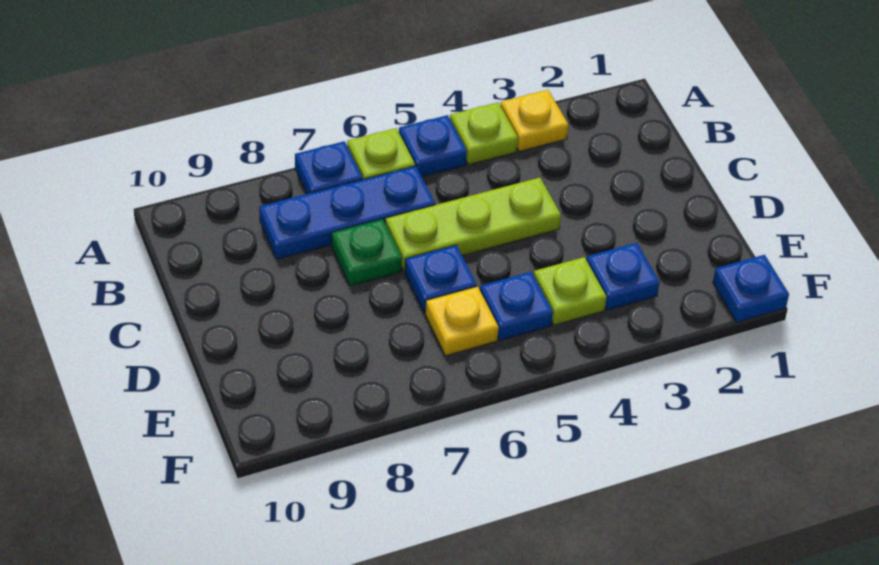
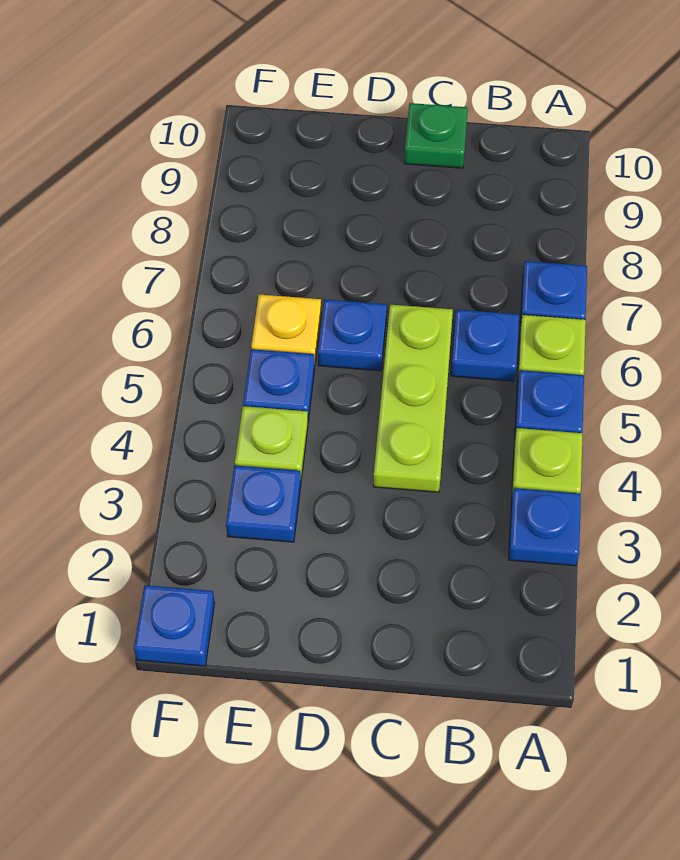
yellow 1x1 plate [500,90,568,151] -> blue 1x1 plate [509,488,581,566]
blue 1x3 plate [259,166,435,259] -> blue 1x1 plate [451,310,519,381]
green 1x1 plate [332,219,402,286] -> green 1x1 plate moved to [404,103,468,168]

